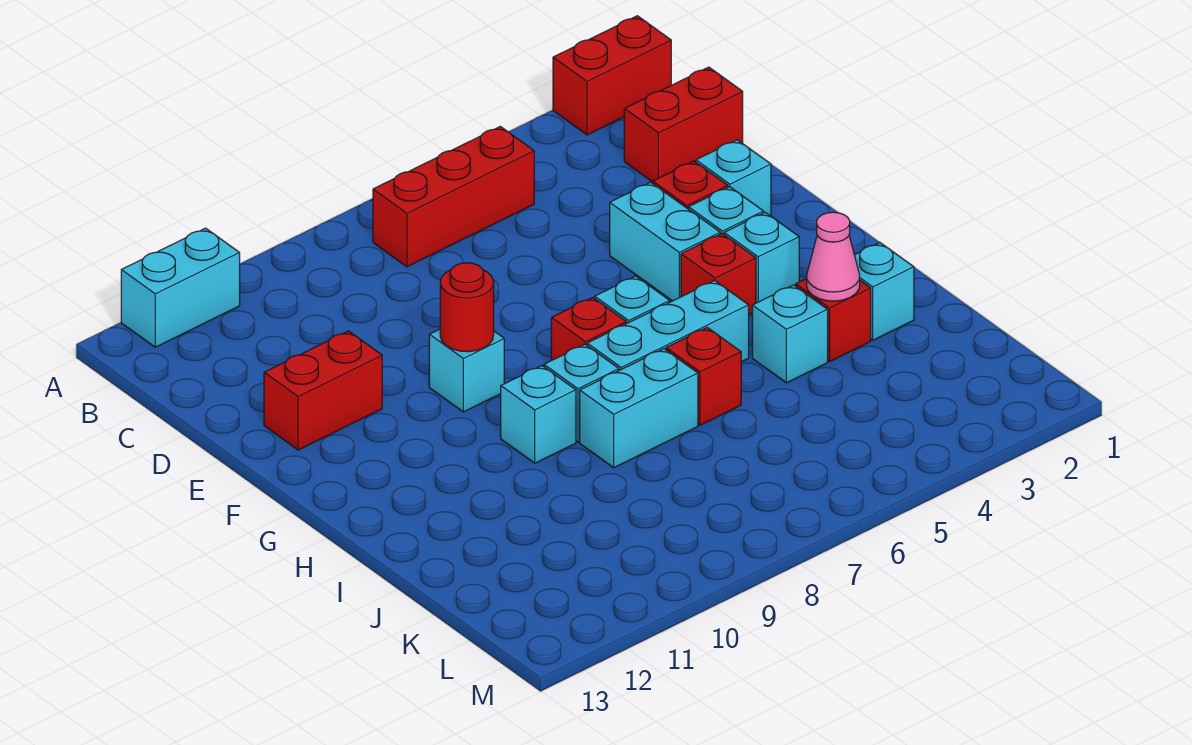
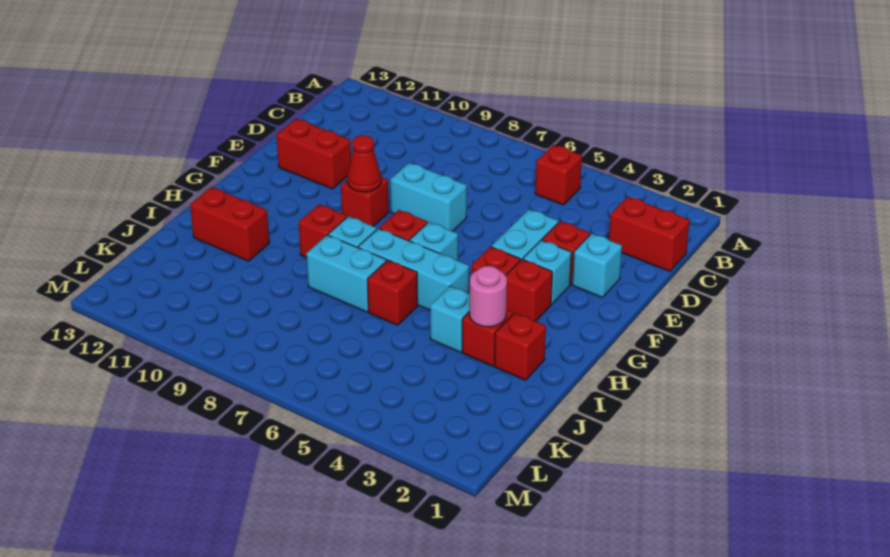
red 1x2 brick [553,16,671,135] -> red 1x2 brick moved to [190,187,269,261]
cyan 1x2 brick [121,228,240,347] -> cyan 1x2 brick moved to [390,163,467,231]
red 1x3 brick [373,126,534,267] -> red 1x1 brick [535,145,582,205]
cyan 1x1 brick [429,329,504,412] -> red 1x1 brick [341,177,389,226]
red 1x1 round brick [440,263,494,352] -> red 1x1 cone [347,135,381,192]
cyan 1x1 brick [724,212,799,303] -> red 1x1 brick [506,259,552,321]
cyan 1x1 brick [501,366,576,463] -> red 1x1 brick [299,204,347,258]
cyan 1x1 brick [855,243,914,340] -> red 1x1 brick [494,313,546,380]
pink 1x1 cone [807,212,860,301] -> pink 1x1 round brick [470,266,507,327]

